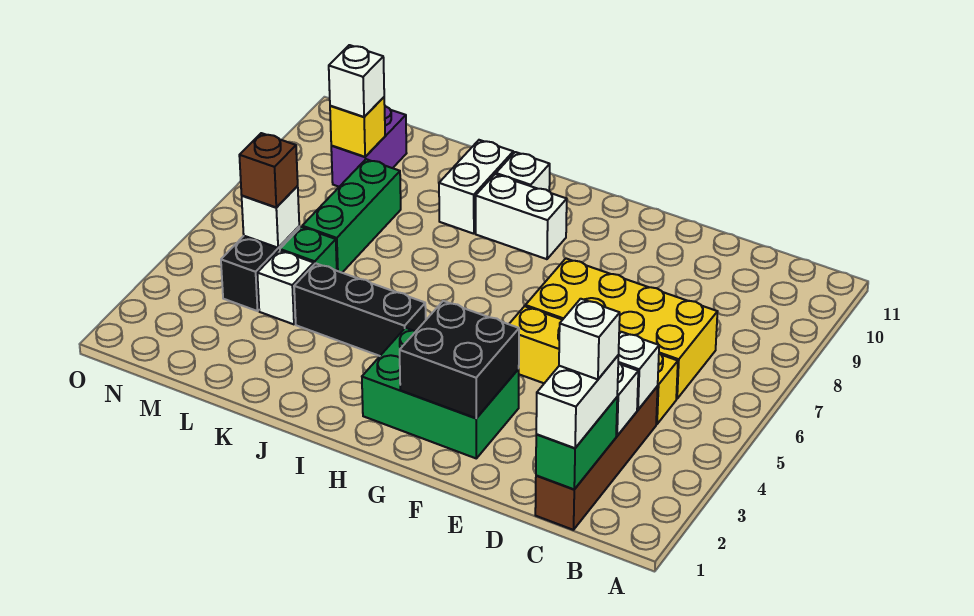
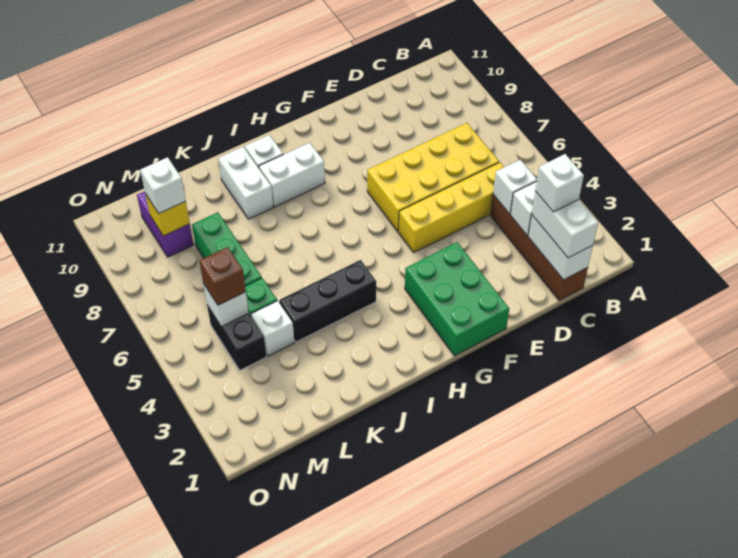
green 1x2 brick [536,397,617,489] -> white 1x2 brick [528,215,593,280]
green 2x3 brick [362,328,519,458] -> green 2x3 brick turned to [405,242,509,356]
black 2x2 brick [400,301,519,418] -> none

